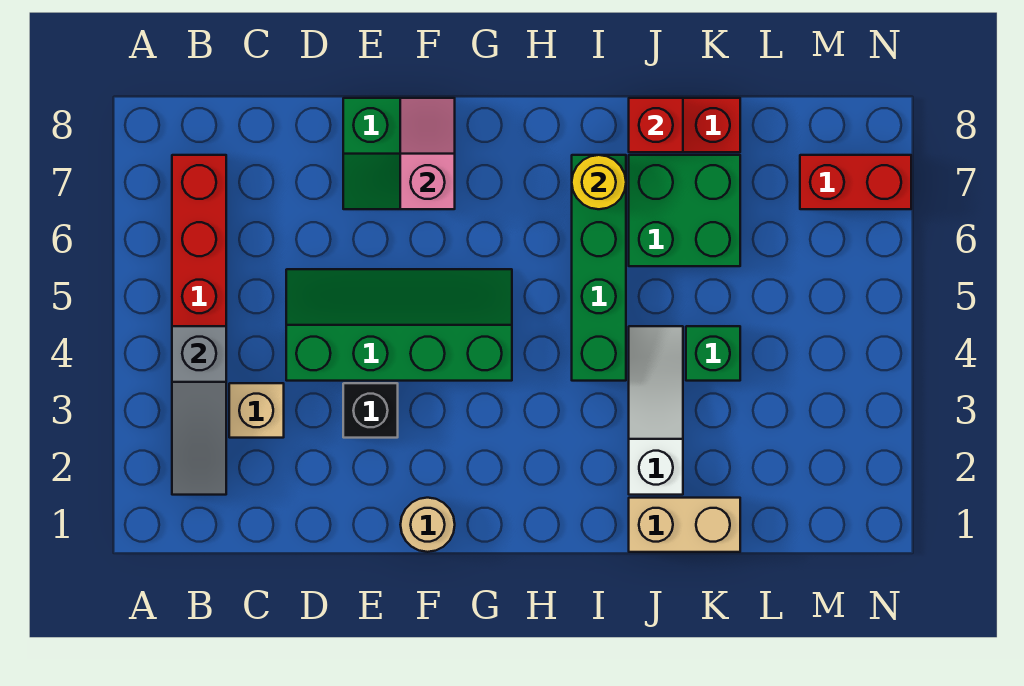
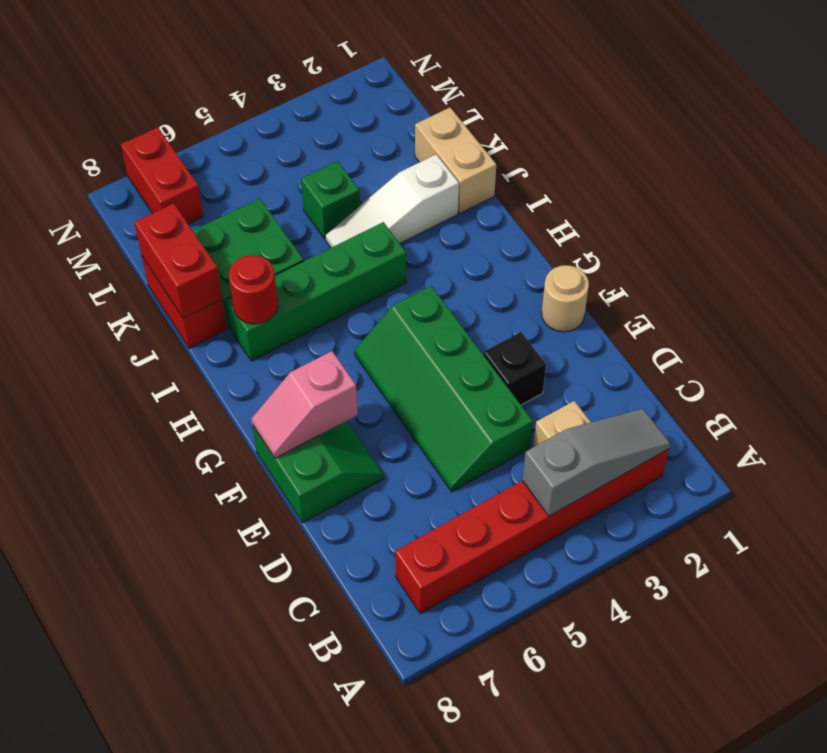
yellow 1x1 round brick [572,155,626,209] -> red 1x1 round brick [229,255,278,324]
red 1x1 brick [629,98,683,152] -> red 1x2 brick [134,203,222,318]

